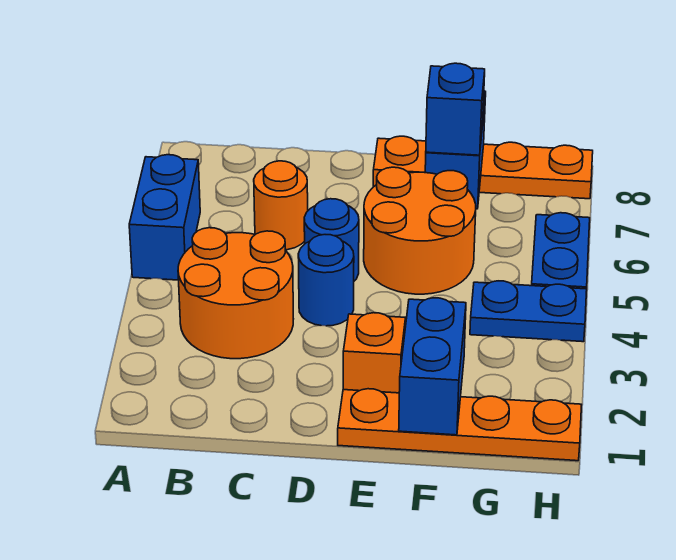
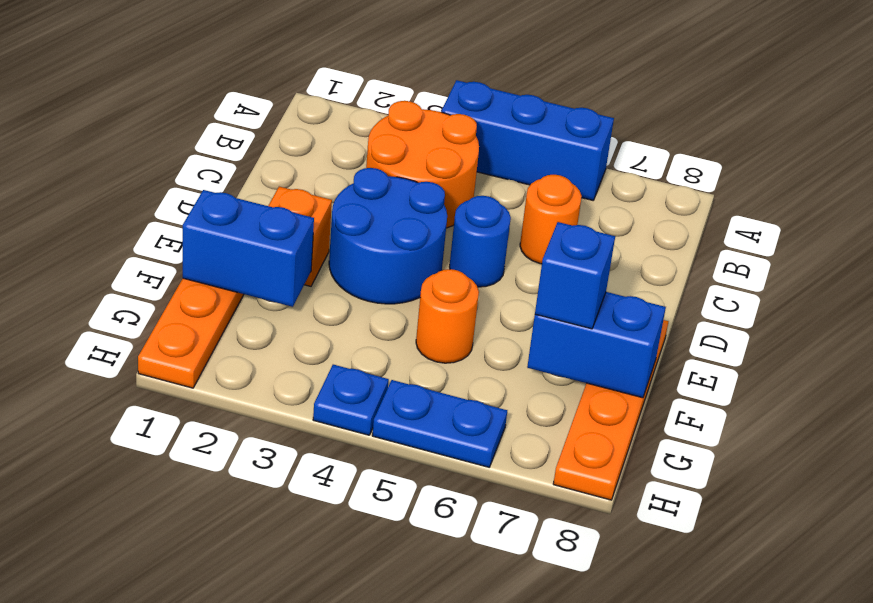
blue 1x2 brick [129,155,200,280] -> blue 1x3 brick [441,80,614,200]
blue 1x1 round brick [298,235,354,326] -> blue 2x2 round brick [329,168,447,304]
orange 2x2 round brick [364,167,476,294] -> orange 1x1 round brick [416,269,479,363]
blue 1x2 plate [470,281,587,342] -> blue 1x1 plate [313,365,389,435]

